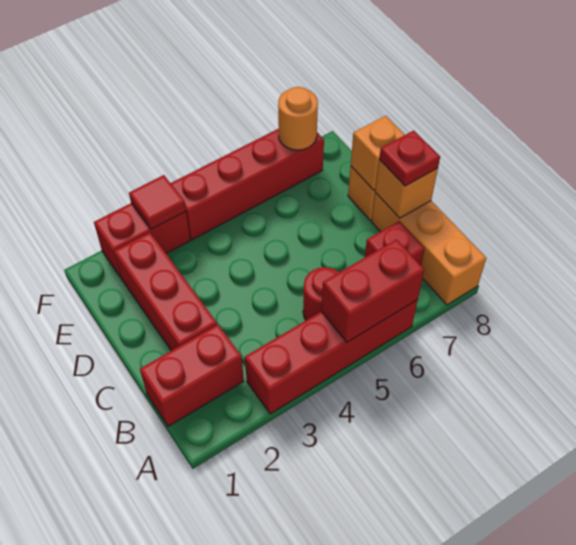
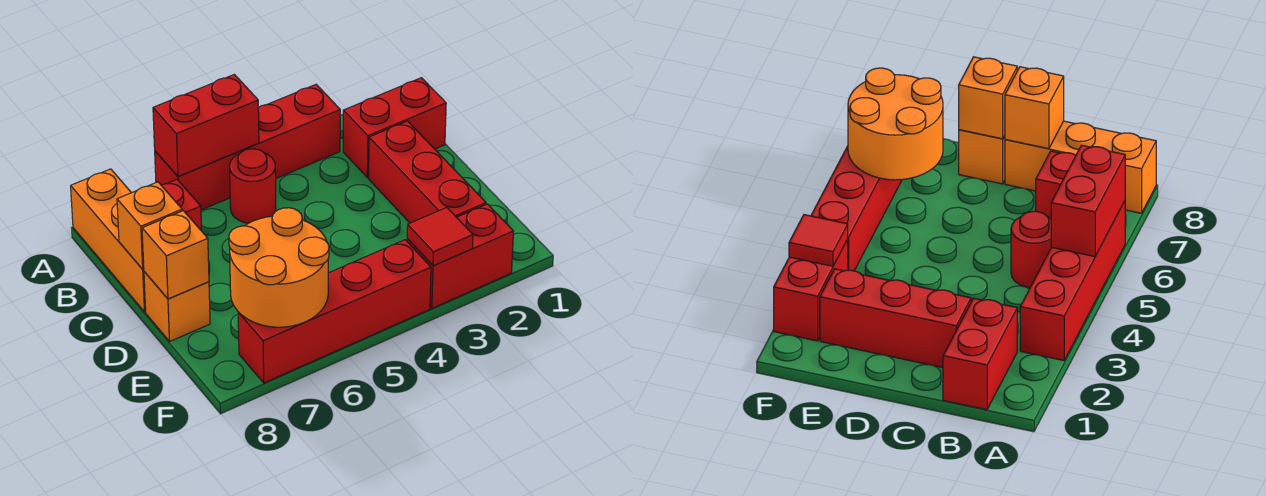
red 1x1 plate [379,130,440,186] -> none
orange 1x1 round brick [278,87,318,150] -> orange 2x2 round brick [229,208,329,327]

